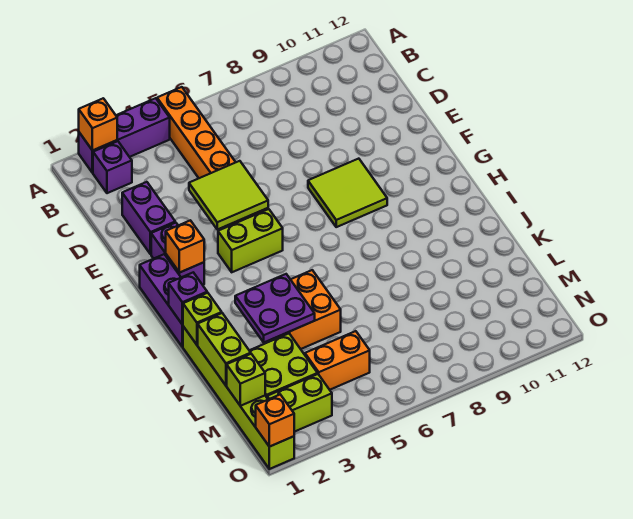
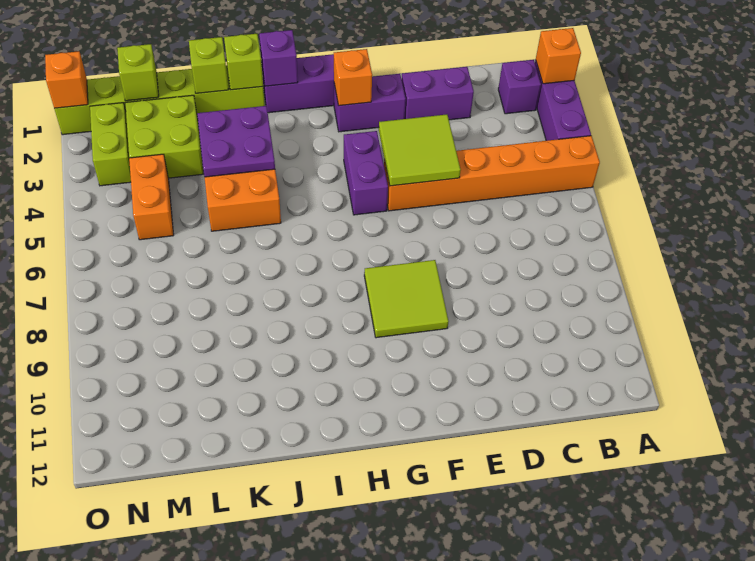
lime 1x2 brick [218,209,283,272] -> purple 1x2 brick [344,131,388,215]
lime 1x2 brick [198,313,251,385] -> lime 1x1 brick [189,37,229,93]

